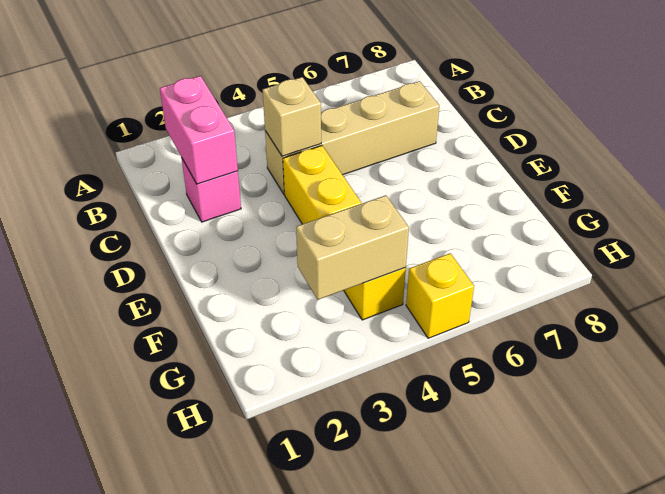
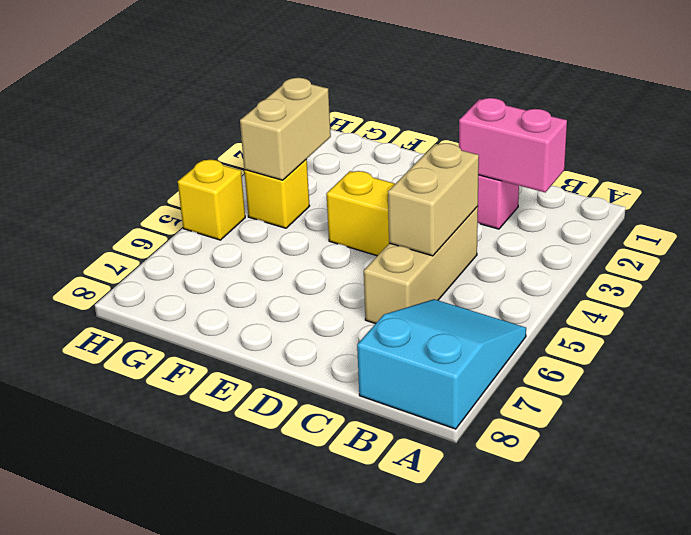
none -> cyan 2x3 slope [357,299,526,429]
tan 1x4 brick [265,81,439,194] -> tan 1x3 brick [364,206,478,324]
tan 1x1 brick [263,77,321,156] -> tan 1x2 brick [388,143,479,256]

